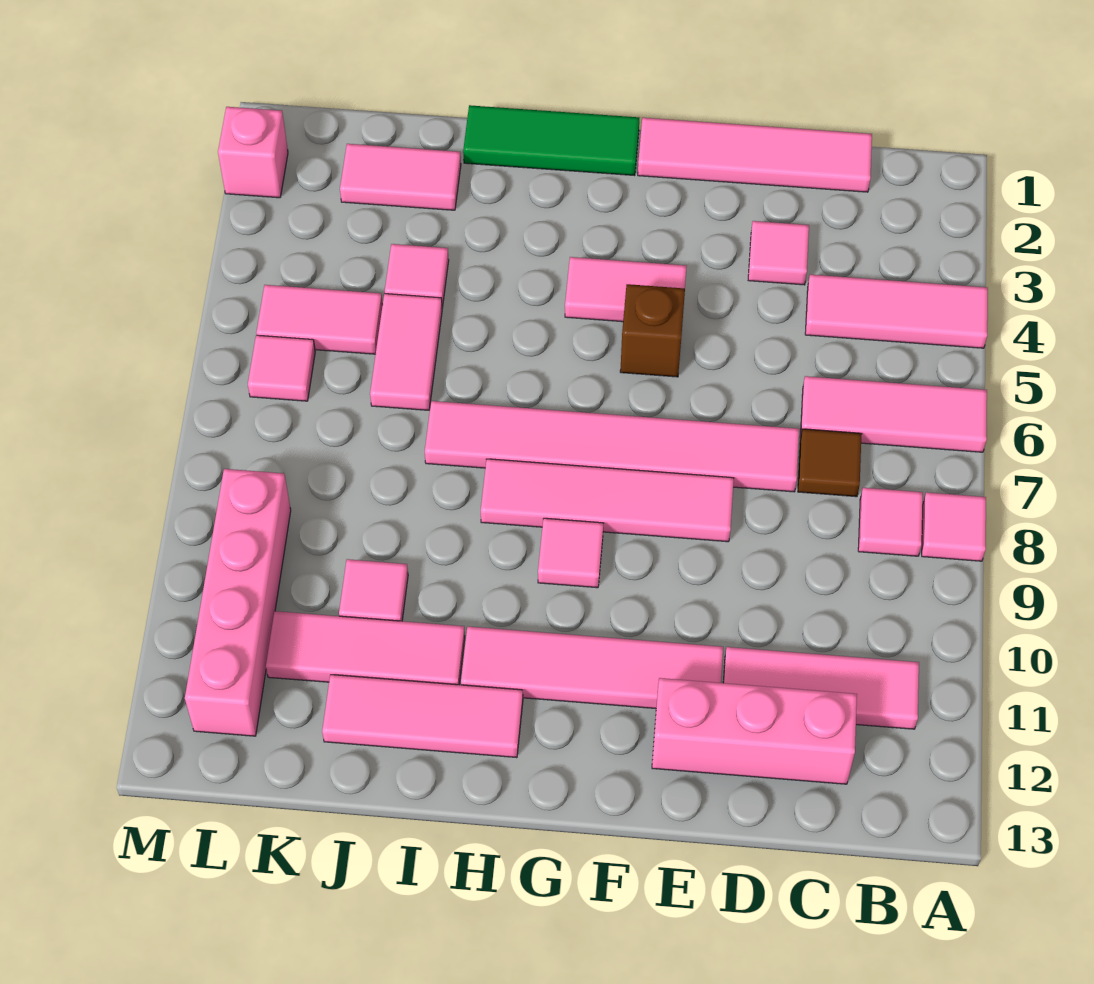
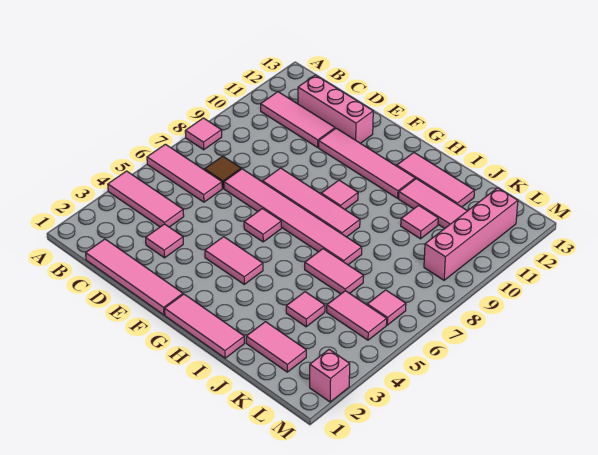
pink 1x1 tile [858,488,923,556] -> pink 1x1 tile moved to [244,209,282,242]
brown 1x1 brick [620,284,685,377] -> none
green 1x3 tile [463,105,639,176] -> pink 1x3 tile [165,294,245,358]
pink 1x2 tile [370,294,442,410] -> pink 1x2 tile turned to [305,249,364,294]

